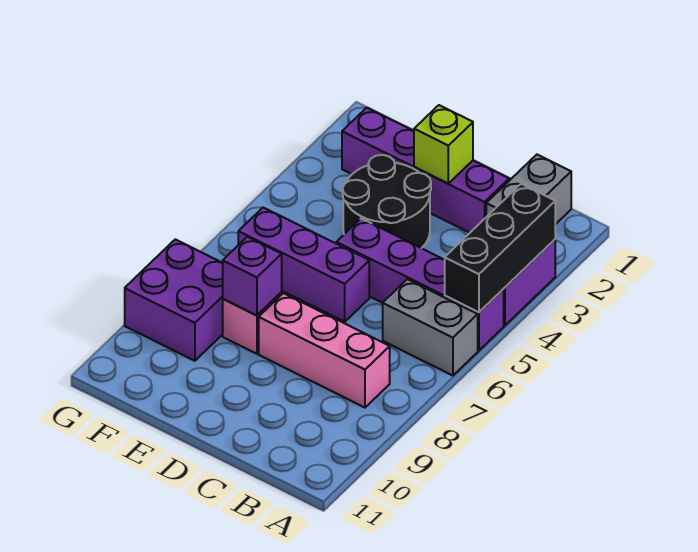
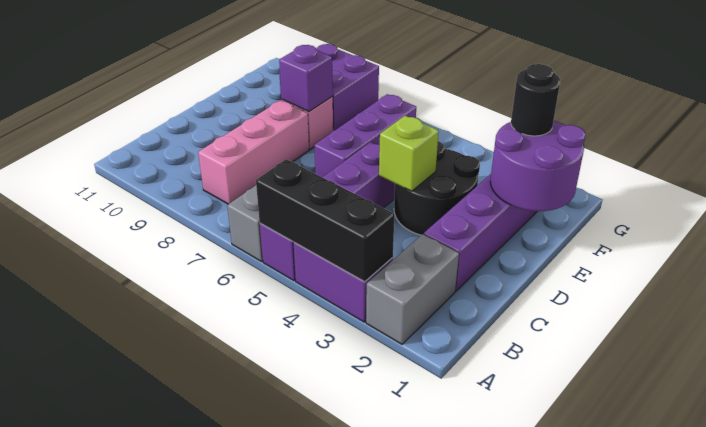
grey 1x2 brick [486,155,571,225] -> grey 1x2 brick turned to [366,234,459,344]
lime 1x1 brick [414,105,473,183] -> lime 1x1 brick moved to [379,116,439,191]
none -> purple 2x2 round brick [490,121,586,211]
none -> black 1x1 round brick [511,64,560,136]

